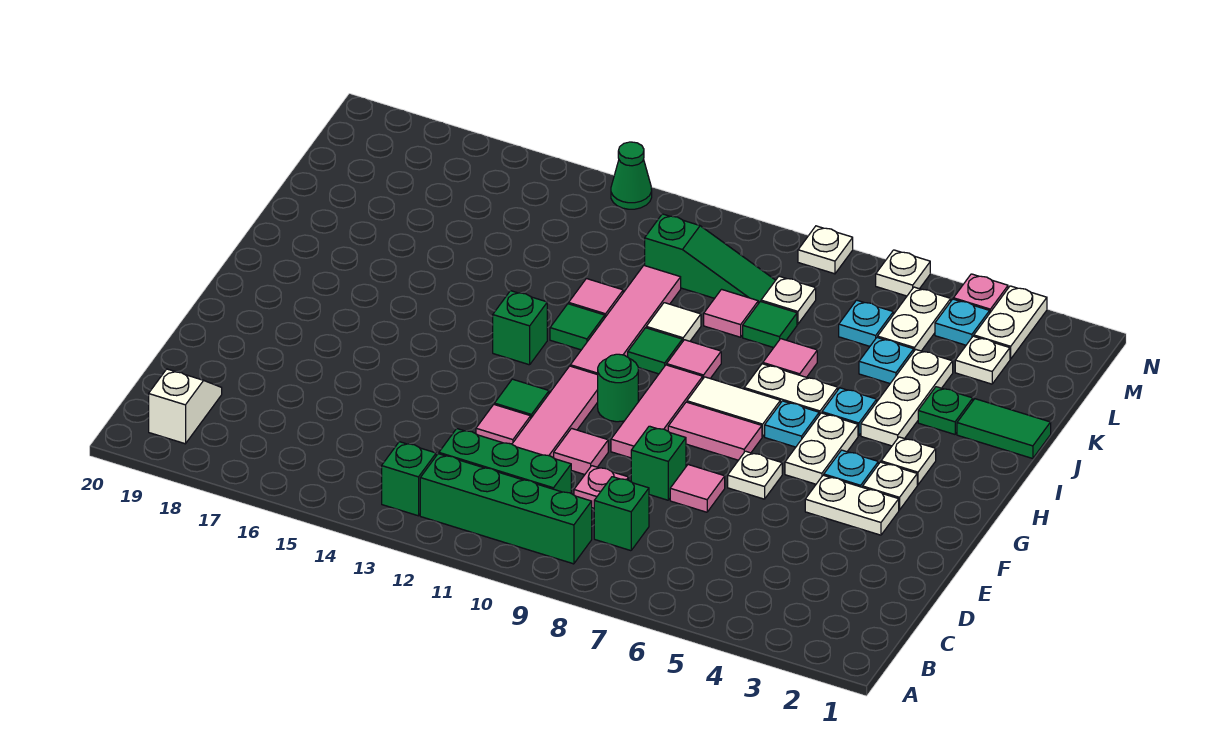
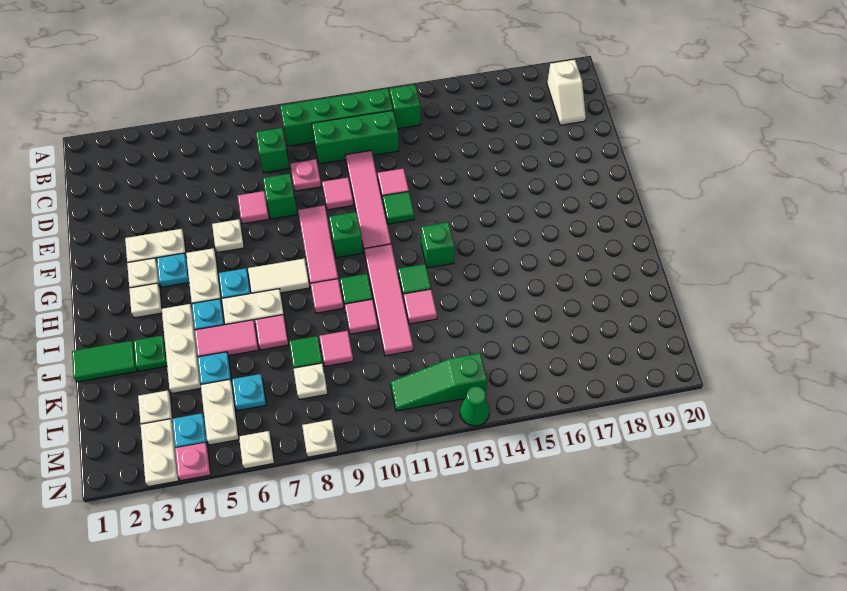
pink 1x2 tile [668,402,762,460] -> pink 1x2 tile moved to [195,320,259,357]
green 1x1 round brick [598,354,638,422] -> green 1x1 brick [329,212,363,258]
white 1x1 tile [646,303,701,342] -> pink 1x1 tile [344,299,378,334]
green 1x3 slope [645,214,776,304] -> green 1x3 slope moved to [390,353,487,411]

